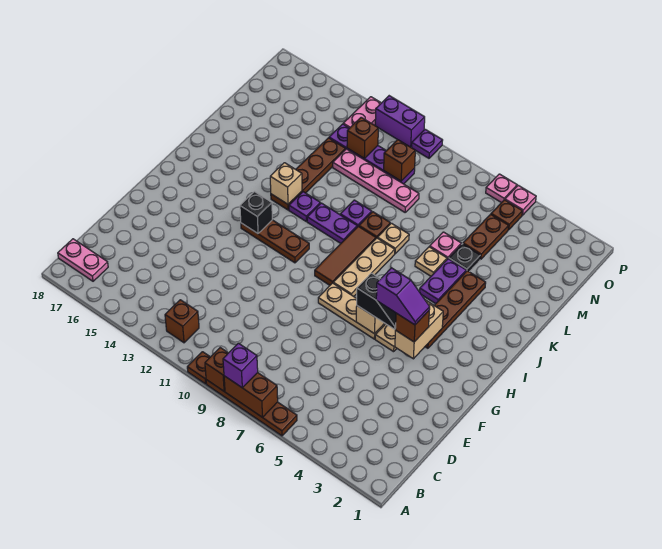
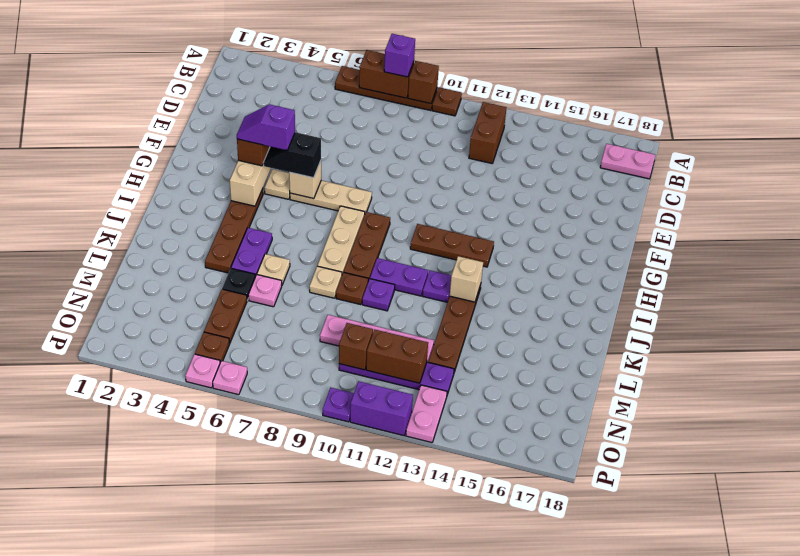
brown 1x1 brick [165,300,199,343] -> brown 1x2 brick [469,102,506,163]
brown 1x3 tile [315,226,376,285] -> brown 1x3 plate [344,212,390,281]
black 1x1 brick [240,192,272,233] -> none
brown 1x1 brick [347,117,378,158] -> brown 1x2 brick [366,330,428,383]

